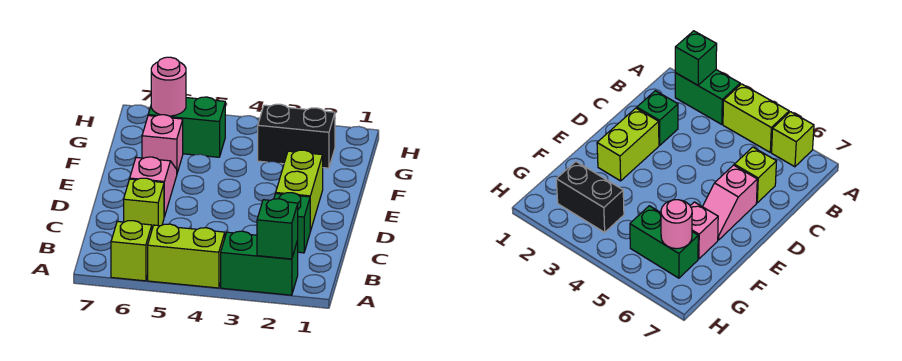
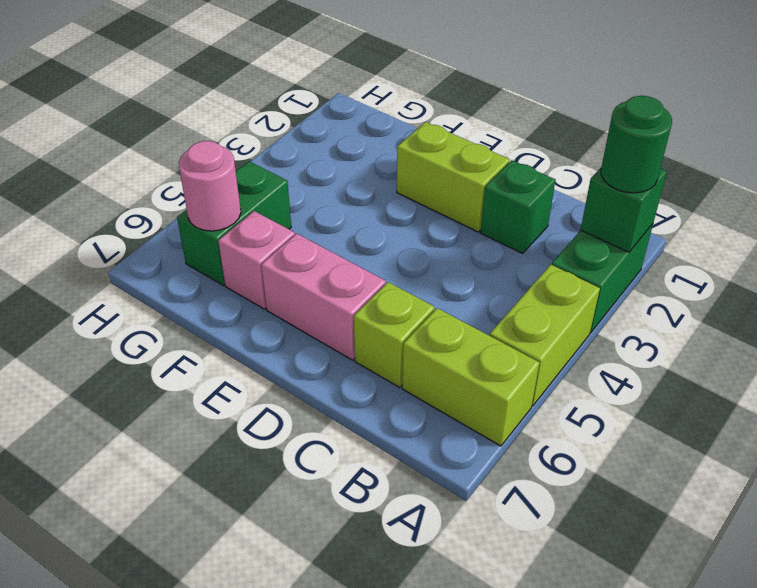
none -> green 1x1 round brick [601,96,672,193]
lime 1x1 brick [111,221,152,281] -> lime 1x2 brick [402,308,539,446]
pink 1x2 slope [130,157,177,217] -> pink 1x2 brick [261,234,386,360]
black 1x2 brick [258,104,335,168] -> none

